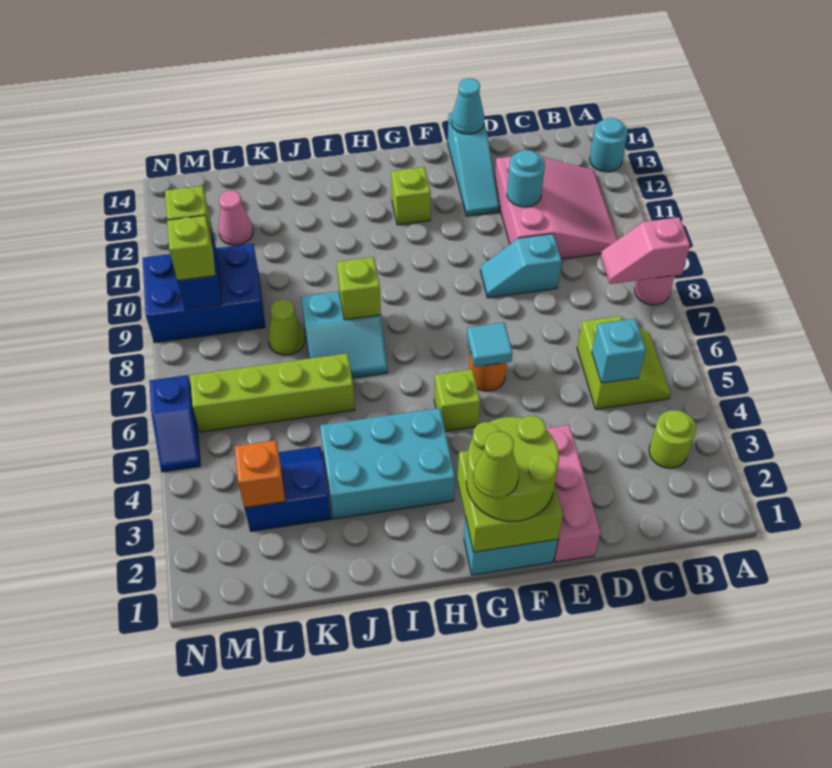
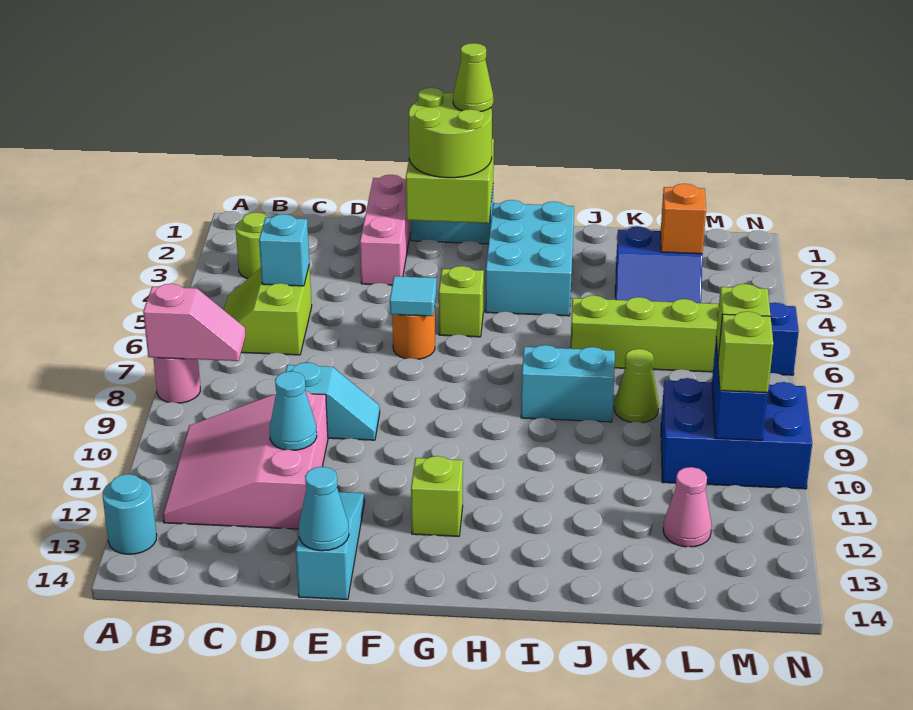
cyan 1x1 round brick [507,150,545,207] -> cyan 1x1 cone [270,371,317,450]
cyan 2x3 brick [320,408,455,519] -> cyan 2x3 brick turned to [485,200,574,316]
lime 1x1 brick [337,257,381,320] -> none

